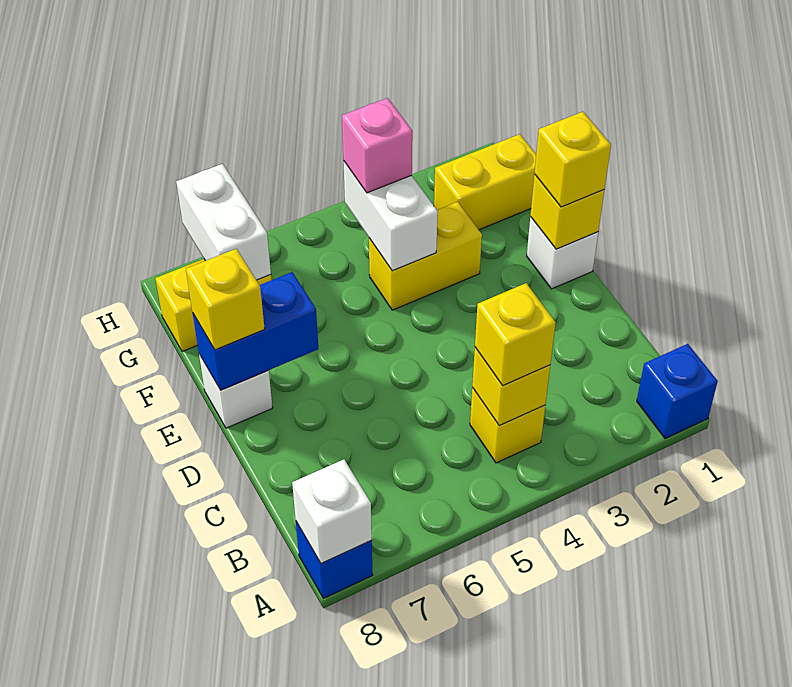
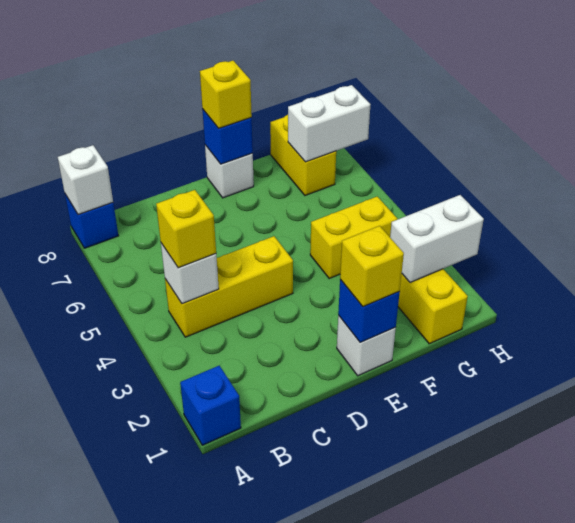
yellow 1x1 brick [470,388,545,463] -> yellow 1x3 brick [165,236,293,337]
yellow 1x1 brick [472,348,550,426] -> white 1x1 brick [161,243,219,304]
yellow 1x1 brick [530,174,604,249] -> blue 1x1 brick [338,280,400,343]
blue 1x2 brick [193,272,318,390] -> blue 1x1 brick [202,109,253,164]
yellow 1x2 brick [369,202,482,310] -> yellow 1x2 brick turned to [310,197,398,279]
white 1x2 brick [344,162,438,271] -> white 1x2 brick moved to [390,195,484,283]
pink 1x1 brick [342,98,412,193] -> none

